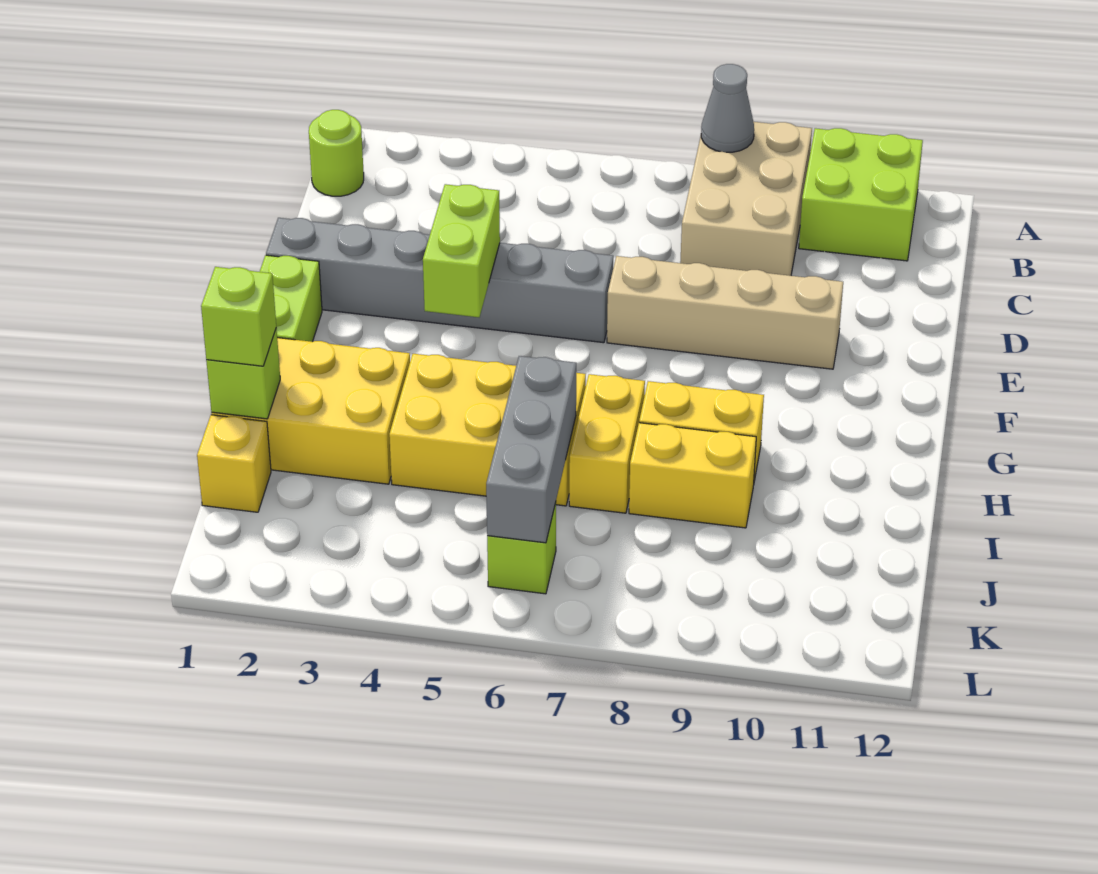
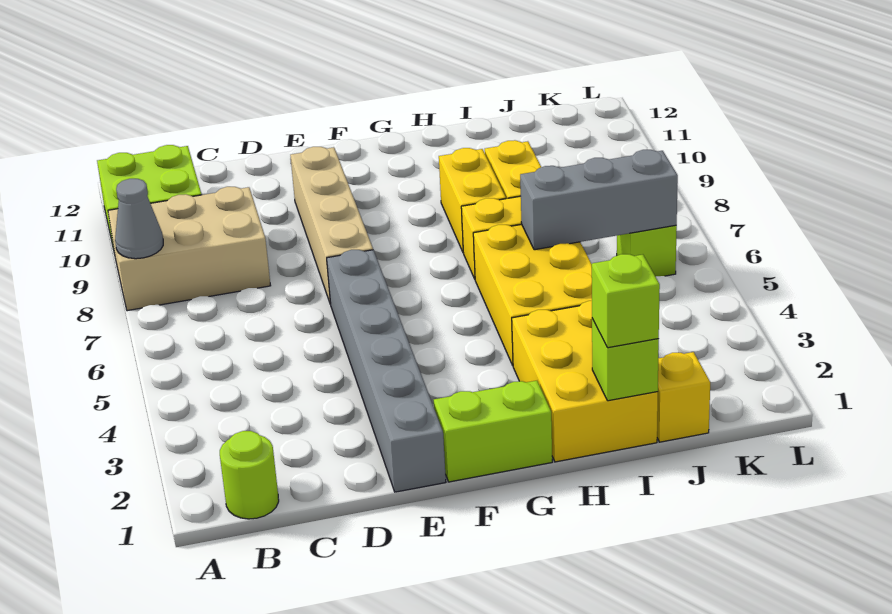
lime 1x2 brick [423,184,500,317] -> none

